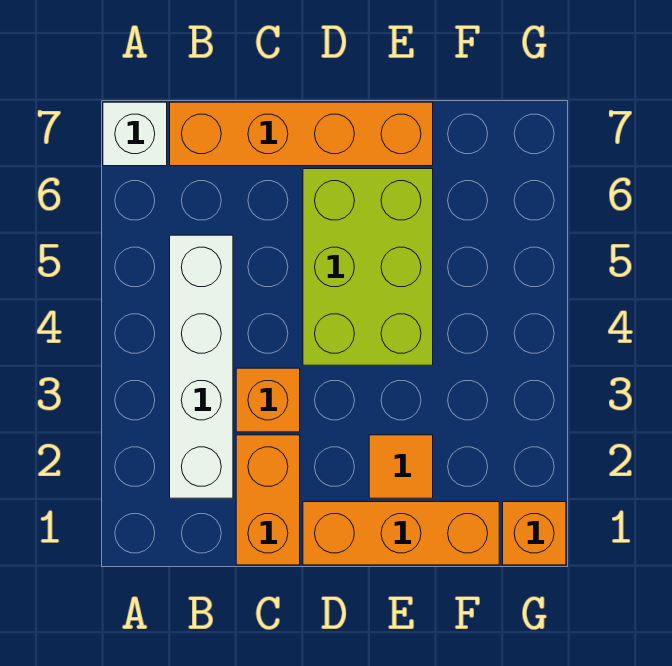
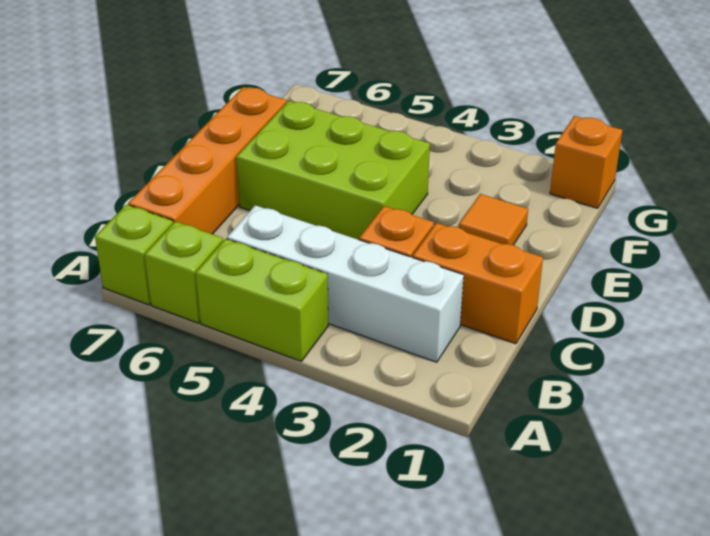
none -> lime 1x2 brick [196,239,328,361]
none -> lime 1x1 brick [145,221,223,323]
white 1x1 brick [103,102,167,166] -> lime 1x1 brick [95,205,173,305]
orange 1x3 brick [303,502,499,565] -> none

